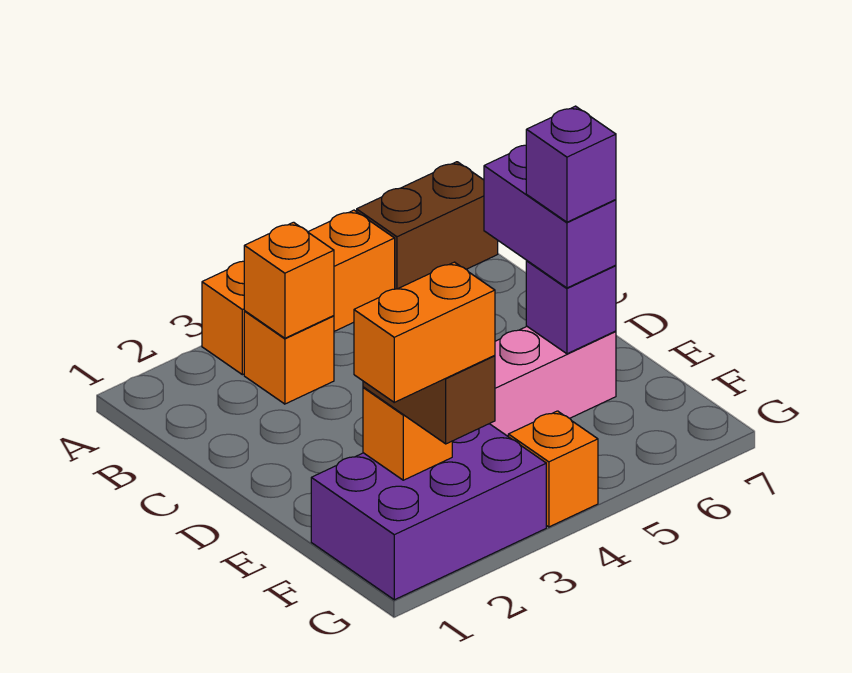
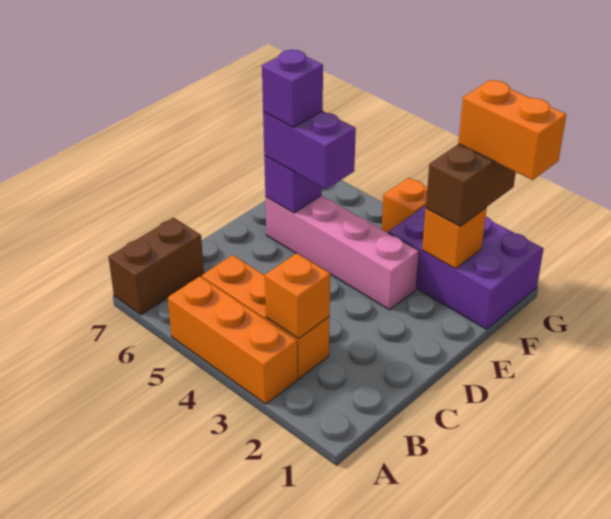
brown 1x2 brick [357,162,498,289] -> brown 1x2 brick turned to [108,218,204,315]
orange 1x1 brick [244,311,334,404] -> orange 1x3 brick [202,255,330,379]
purple 1x2 brick [484,145,616,288] -> purple 1x2 brick turned to [263,111,356,189]

